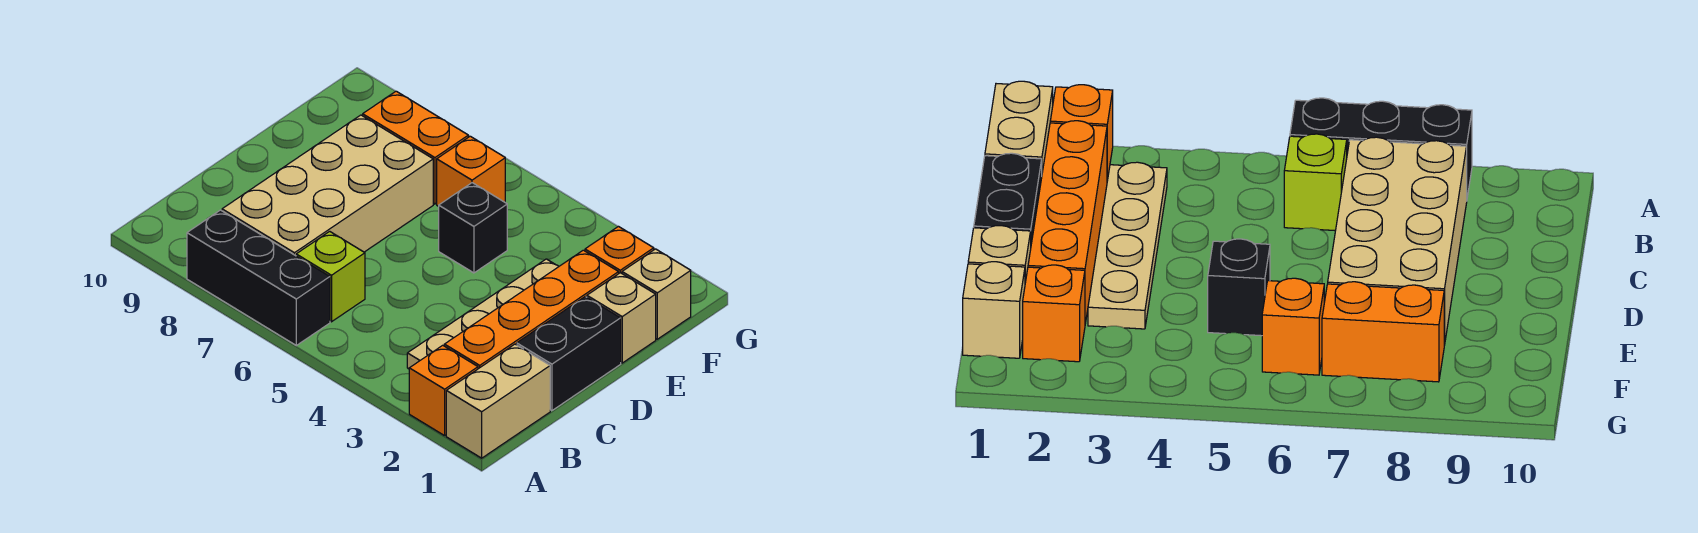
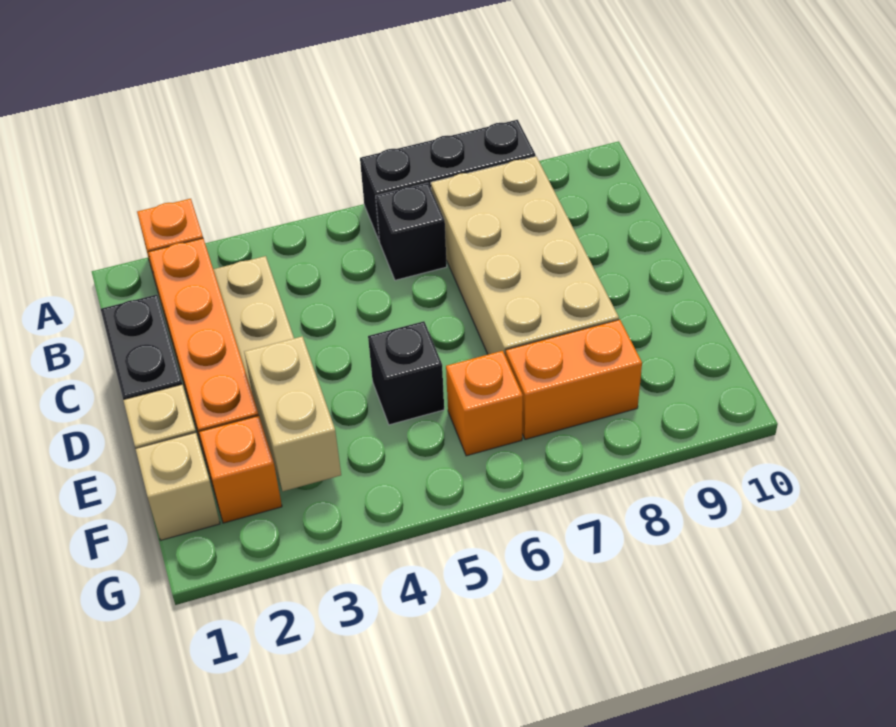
tan 1x2 brick [446,344,550,458] -> tan 1x2 brick moved to [244,336,341,491]
lime 1x1 brick [296,231,365,322] -> black 1x1 brick [376,183,447,280]

